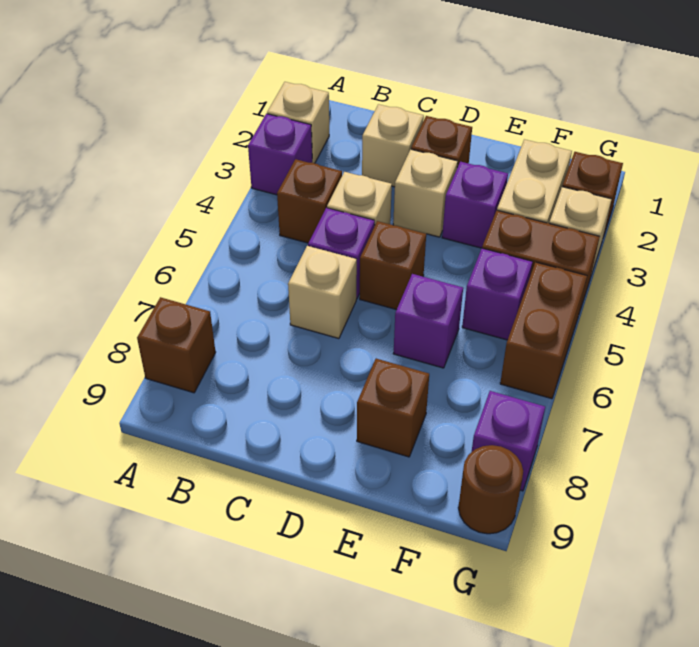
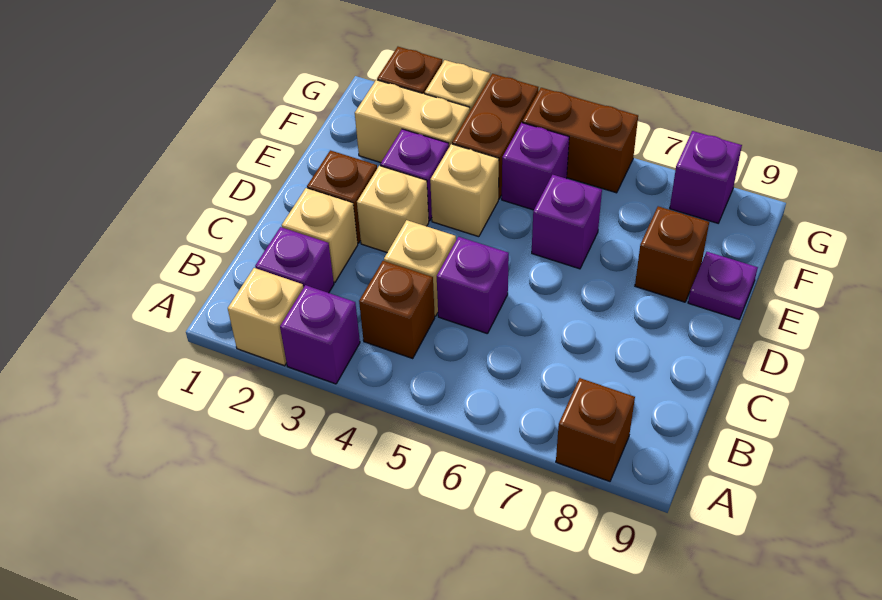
none -> purple 1x1 brick [255,227,334,293]
tan 1x1 brick [288,246,357,339] -> tan 1x1 brick moved to [430,144,499,237]
brown 1x1 brick [360,221,426,310] -> none
none -> purple 1x1 plate [688,252,758,319]
brown 1x1 round brick [458,445,523,534] -> none

